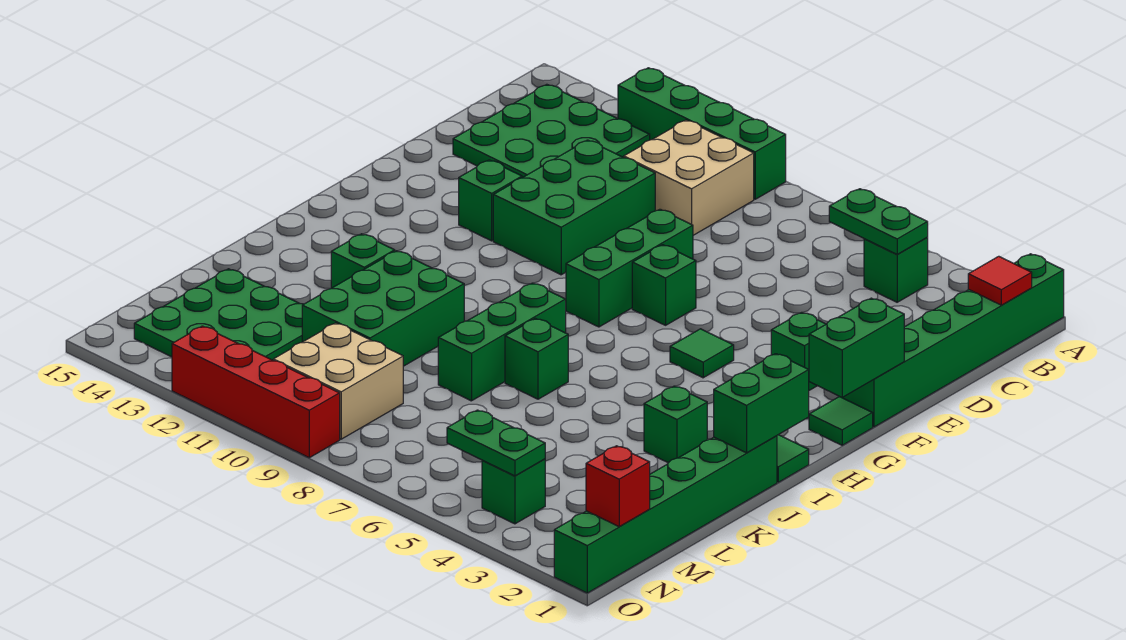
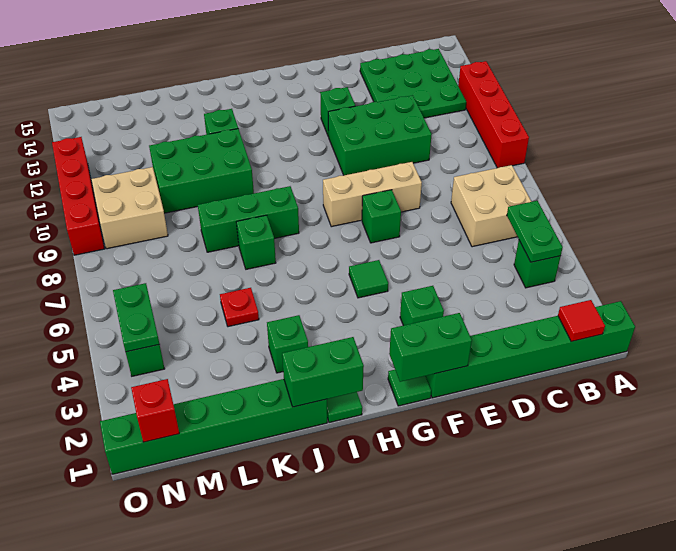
green 1x4 brick [618,68,786,199] -> red 1x4 brick [458,61,529,168]
tan 2x2 brick [624,120,754,235] -> tan 2x2 brick moved to [451,165,531,247]
green 1x3 brick [566,209,693,327] -> tan 1x3 brick [323,162,422,227]
none -> red 1x1 plate [220,288,259,327]
green 3x3 plate [134,269,303,360] -> none

